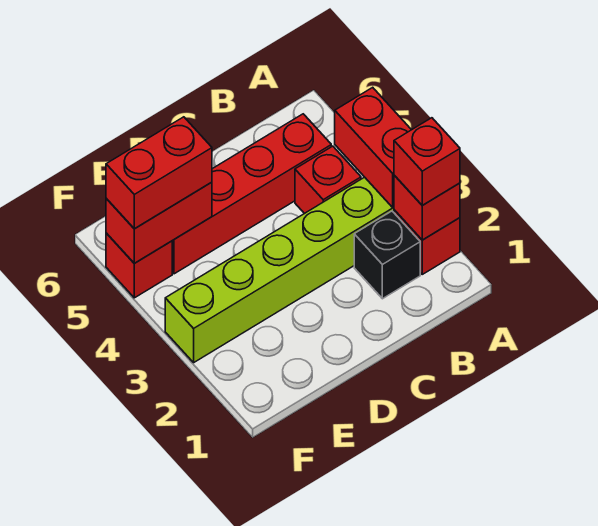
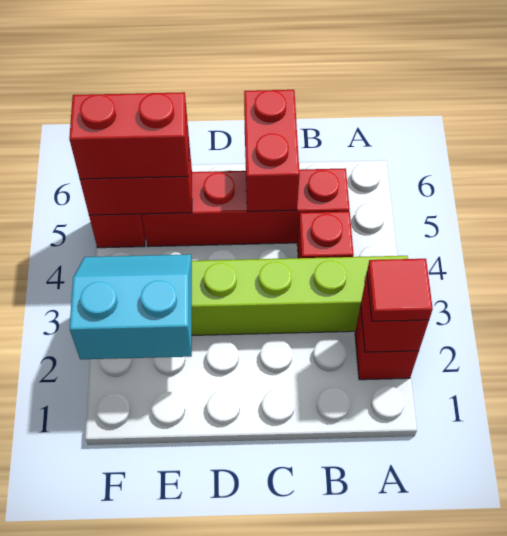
red 1x1 brick [394,118,460,205] -> red 1x1 tile [367,259,433,321]
red 1x2 brick [335,87,411,207] -> red 1x2 brick moved to [244,90,300,211]
black 1x1 brick [354,211,420,299] -> none
none -> cyan 2x2 slope [70,254,192,359]

